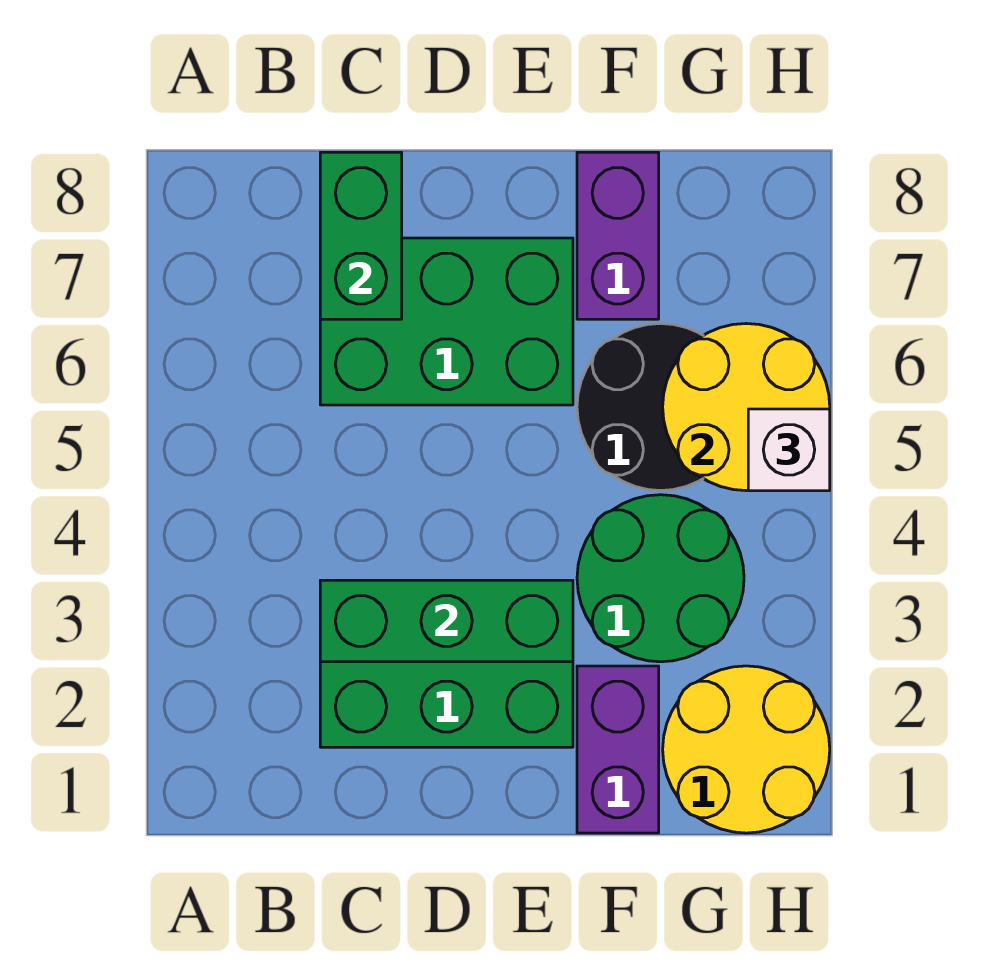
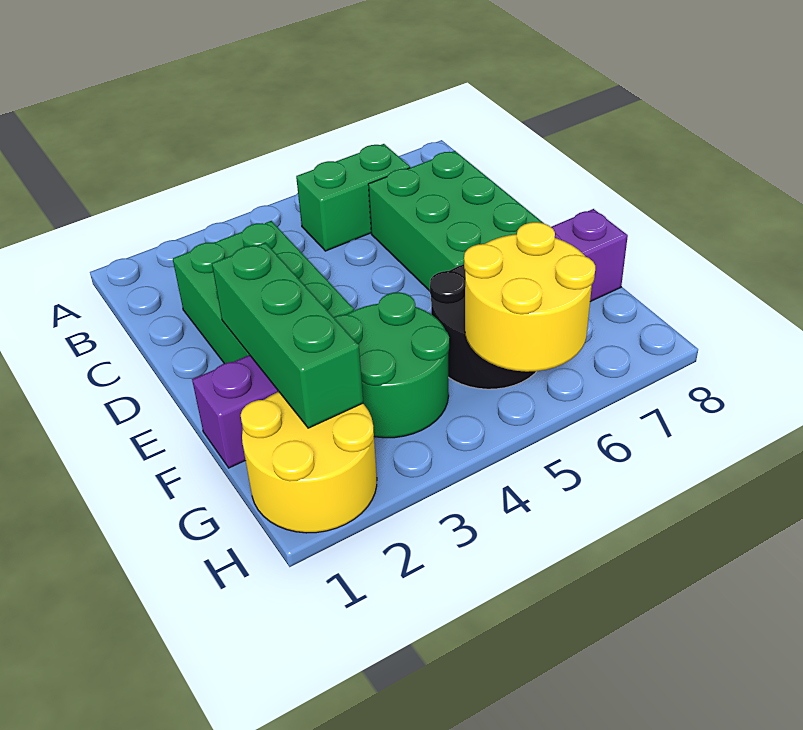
green 1x3 brick [320,580,573,662] -> green 1x3 brick moved to [212,242,363,428]
green 1x2 brick [320,152,402,319] -> green 1x2 brick moved to [296,144,410,251]
white 1x1 brick [748,409,830,491] -> none

